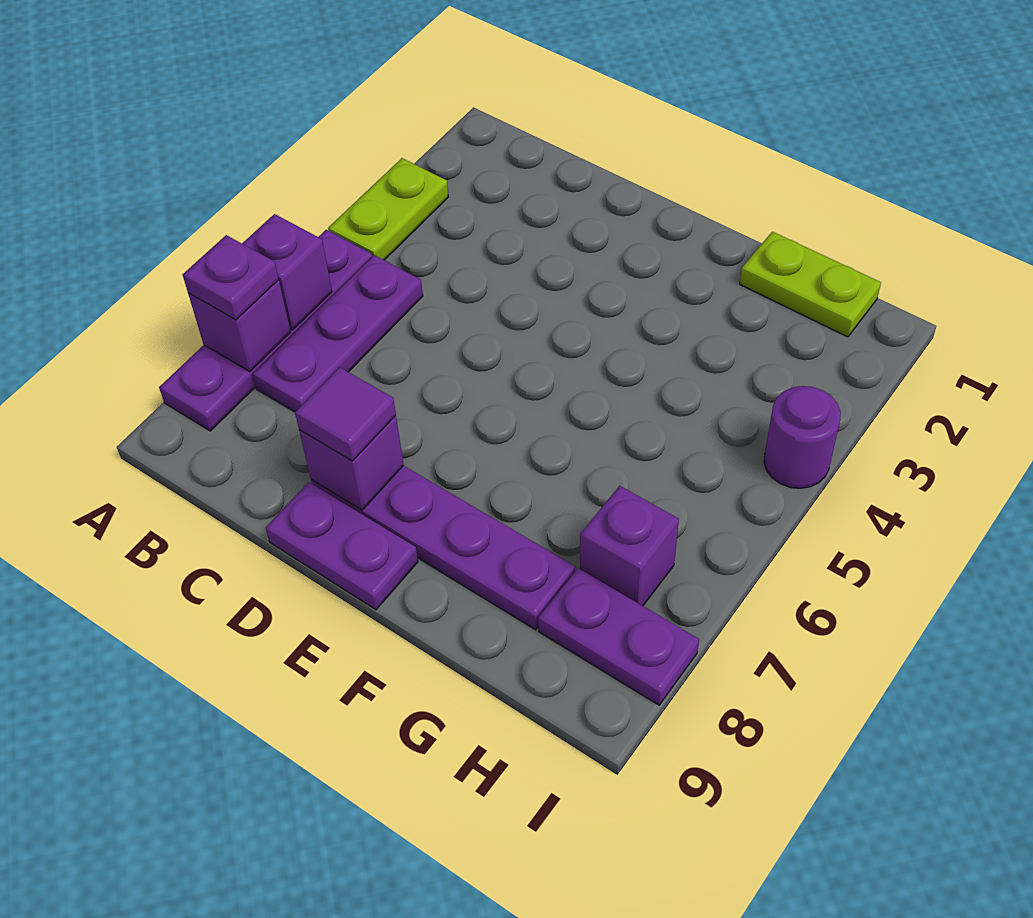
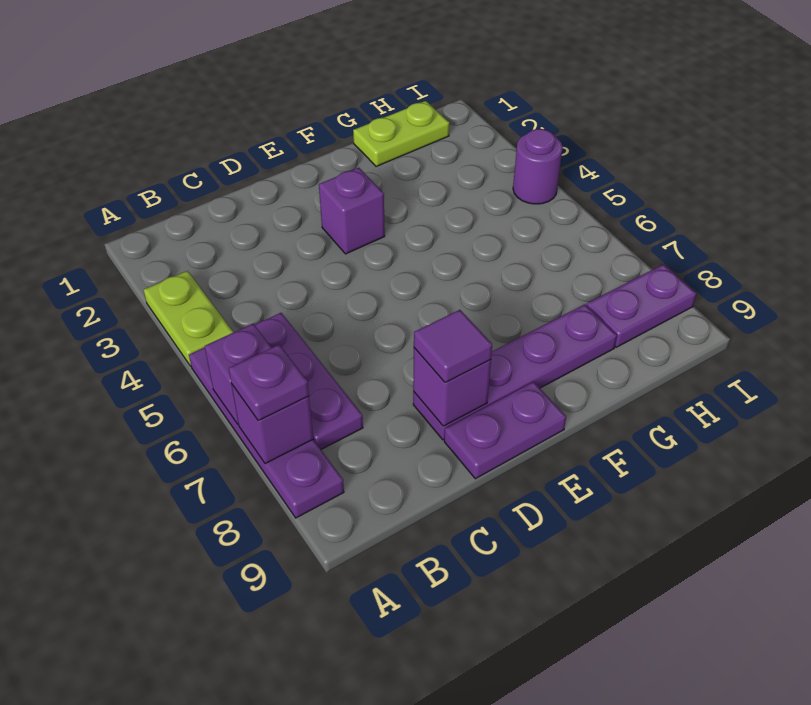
purple 1x1 brick [580,486,679,606] -> purple 1x1 brick moved to [319,168,385,254]

